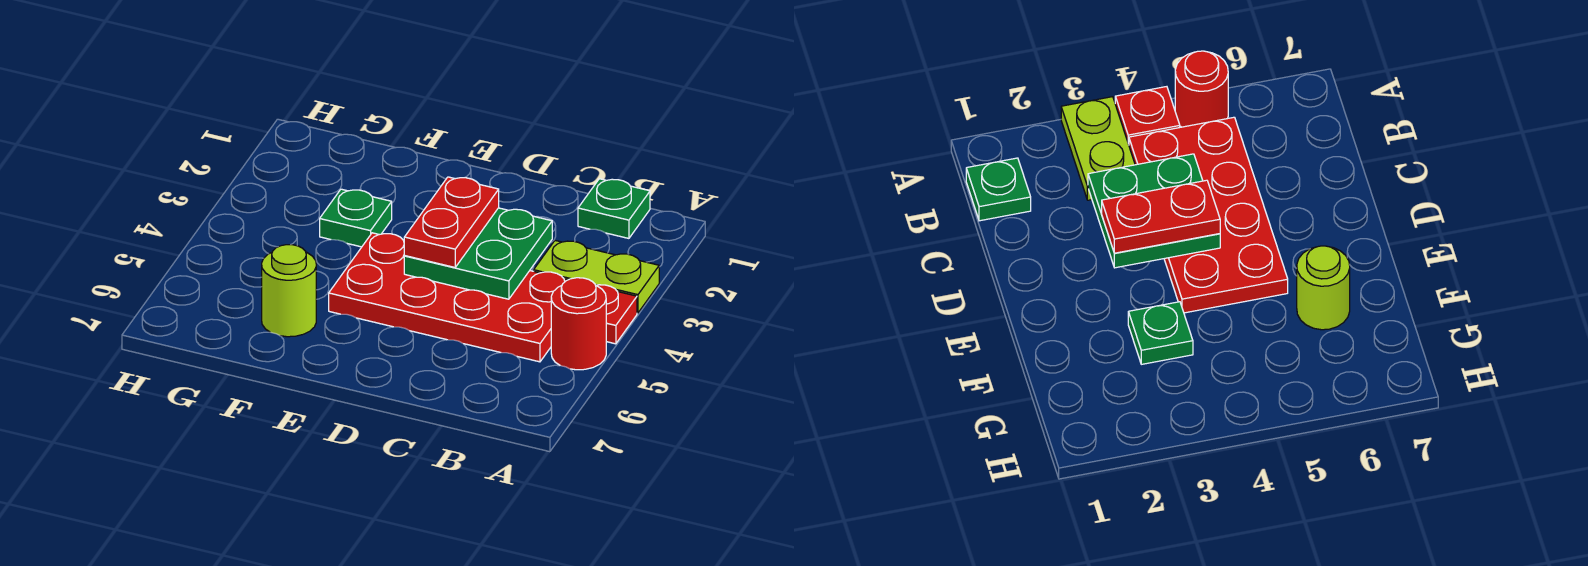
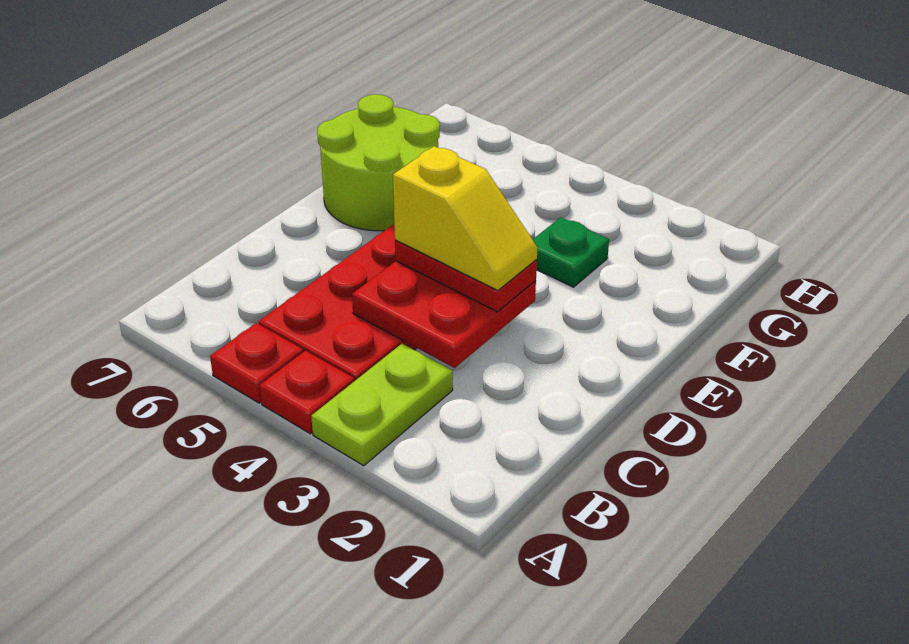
red 1x1 round brick [551,278,606,370] -> red 1x1 plate [210,323,303,403]
green 1x1 plate [578,179,650,238] -> none
green 2x2 plate [404,208,552,299] -> red 2x2 plate [352,261,536,368]
none -> yellow 1x2 slope [393,146,537,291]
lime 1x1 round brick [262,245,316,337] -> lime 2x2 round brick [317,94,440,231]

